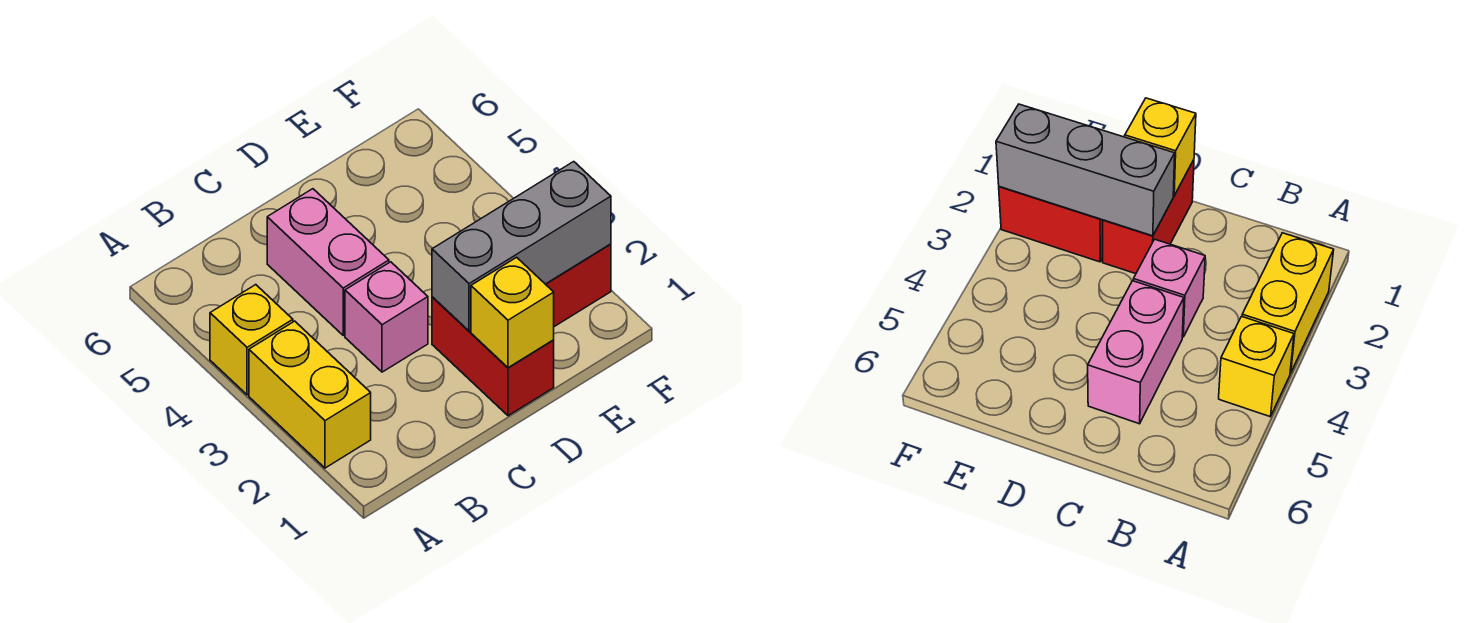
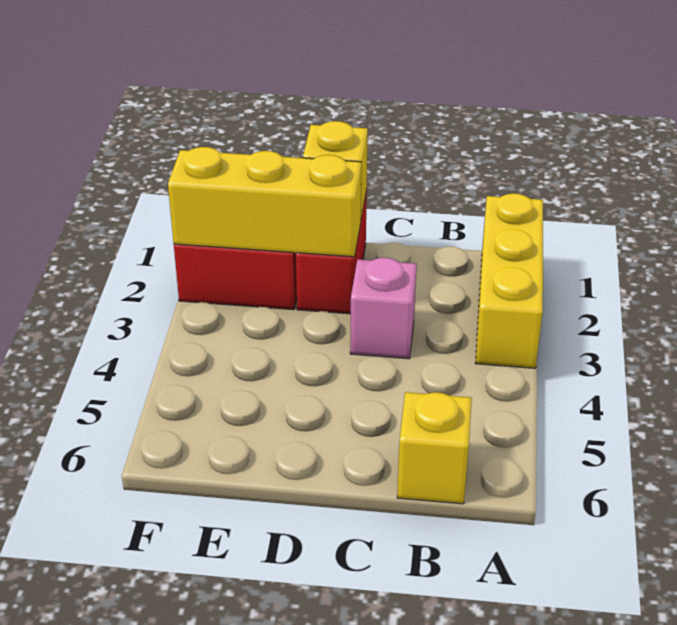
yellow 1x2 brick [249,321,371,468] -> yellow 1x3 brick [476,193,543,368]
yellow 1x1 brick [210,285,293,395] -> yellow 1x1 brick moved to [397,392,472,504]
pink 1x2 brick [267,189,389,335] -> none
grey 1x3 brick [432,162,611,331] -> yellow 1x3 brick [168,147,361,257]

